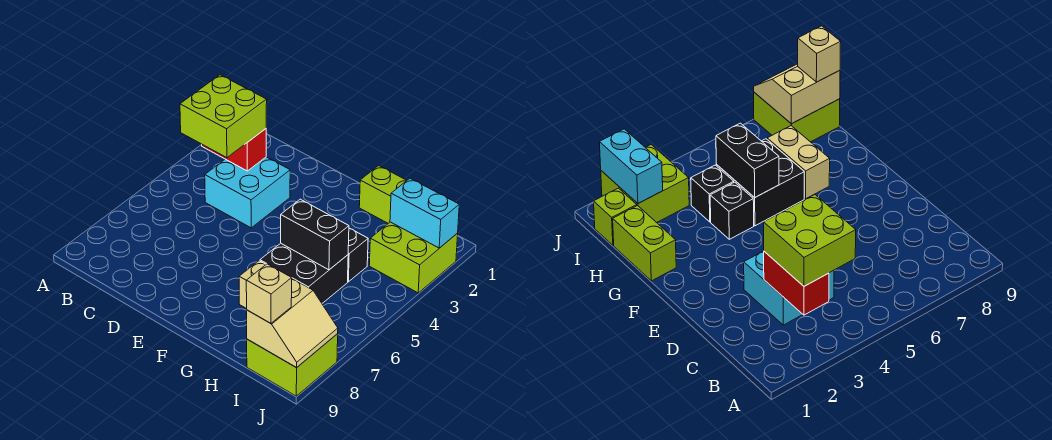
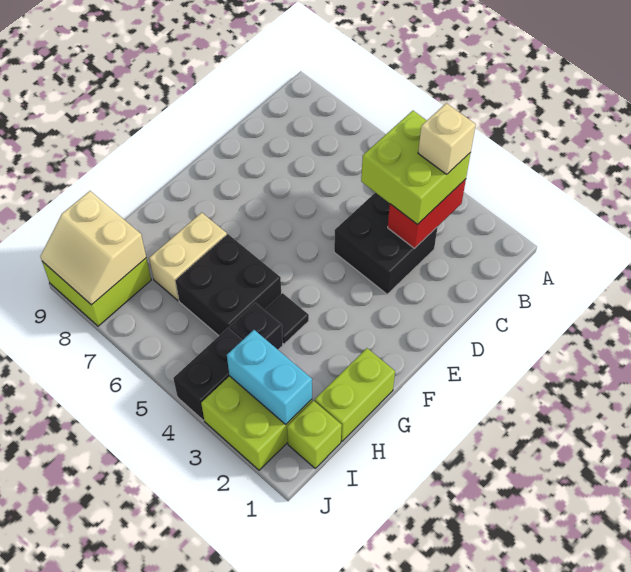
cyan 2x2 brick [205,157,290,228] -> black 2x2 brick [334,192,438,294]
black 1x1 brick [710,182,754,239] -> black 1x1 tile [265,293,309,344]
black 1x2 brick [281,199,349,270] -> black 1x2 brick moved to [173,328,242,420]
cyan 1x2 brick [390,178,459,248] -> cyan 1x2 brick turned to [227,330,312,425]
tan 1x1 brick [246,264,292,323] -> tan 1x1 brick moved to [418,103,476,174]

